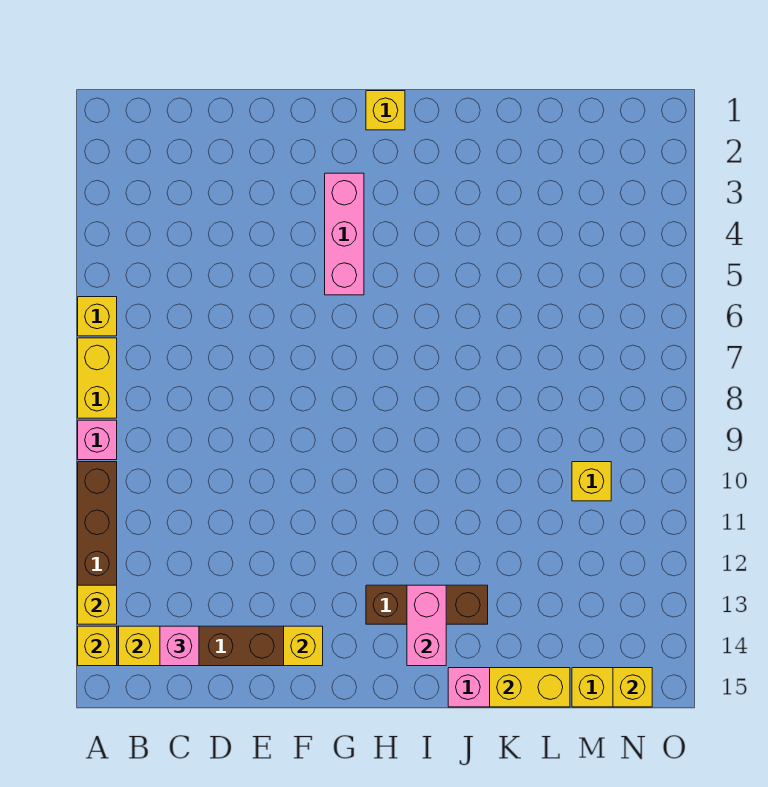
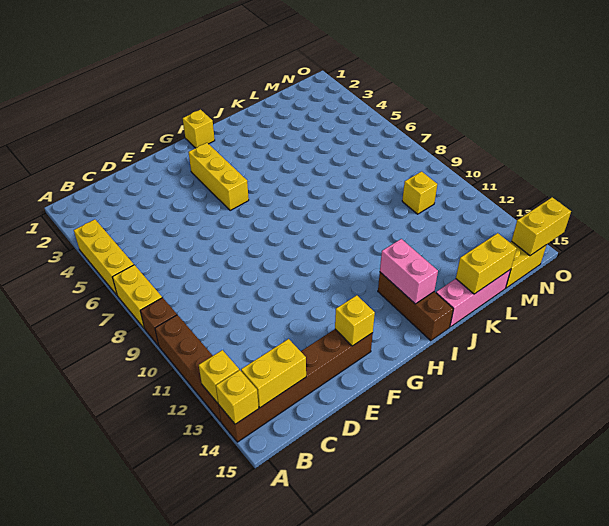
yellow 1x1 brick [78,297,117,336] -> yellow 1x3 brick [74,219,134,295]
pink 1x1 brick [78,420,117,460] -> brown 1x1 brick [140,298,177,346]
pink 1x1 brick [160,626,199,666] -> none
pink 1x3 brick [325,173,364,295] -> yellow 1x3 brick [188,143,249,211]
brown 1x3 brick [366,585,488,624] -> brown 1x3 brick turned to [378,272,453,341]
yellow 1x1 brick [613,668,652,707] -> yellow 1x2 brick [512,197,571,256]

